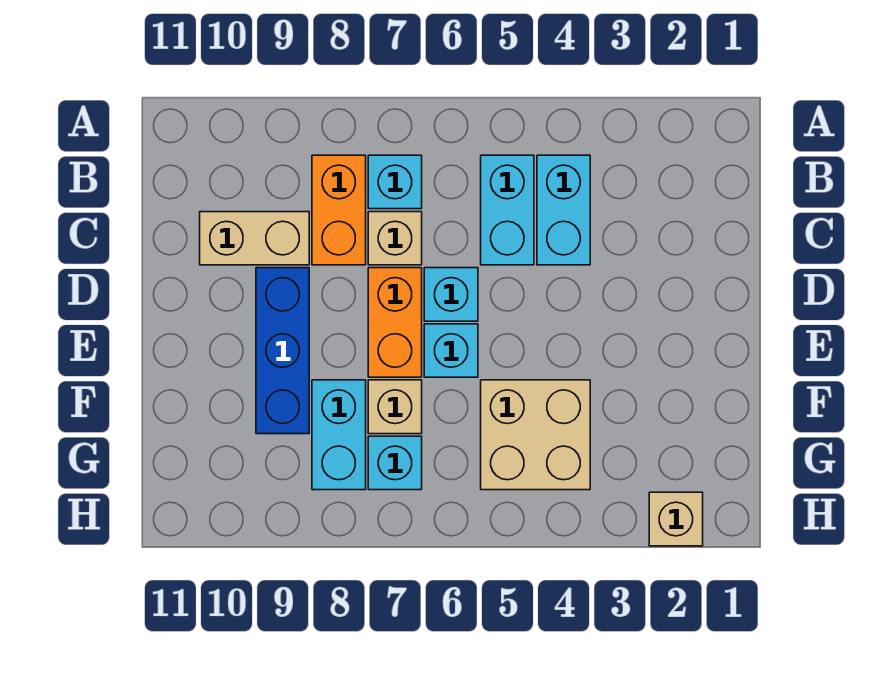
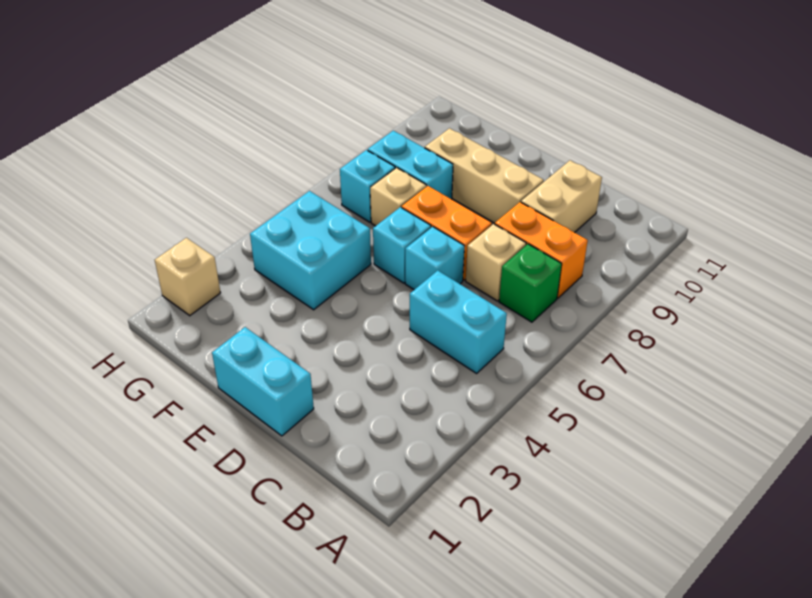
cyan 1x2 brick [537,155,590,265] -> cyan 1x2 brick moved to [212,327,314,436]
cyan 1x1 brick [368,155,422,209] -> green 1x1 brick [499,244,562,322]
blue 1x3 brick [256,268,309,434] -> tan 1x3 brick [425,128,544,223]
tan 2x2 brick [481,380,590,490] -> cyan 2x2 brick [250,191,371,310]

